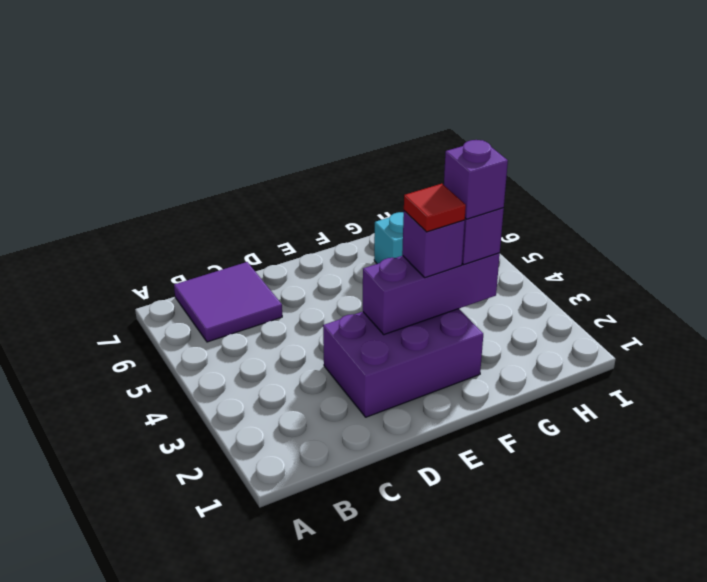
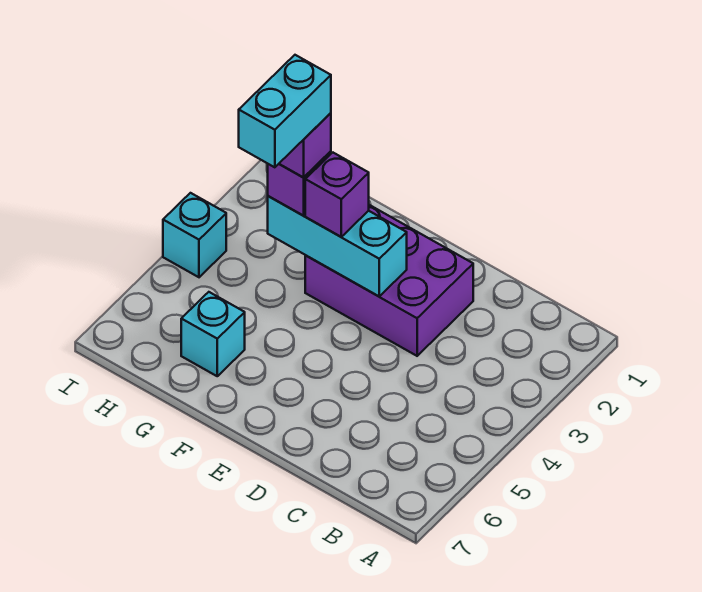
purple 2x2 tile [174,262,282,342] -> none
purple 1x3 brick [363,253,500,335] -> cyan 1x3 brick [268,196,407,296]
red 1x1 tile [404,184,466,232] -> none
none -> cyan 1x2 brick [239,55,331,167]
none -> cyan 1x1 brick [163,193,226,277]

